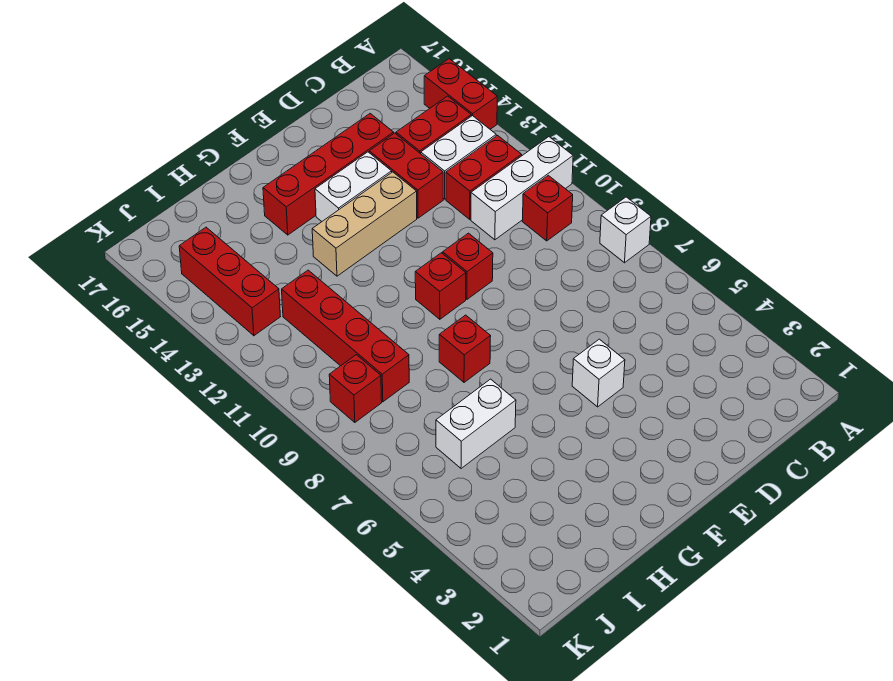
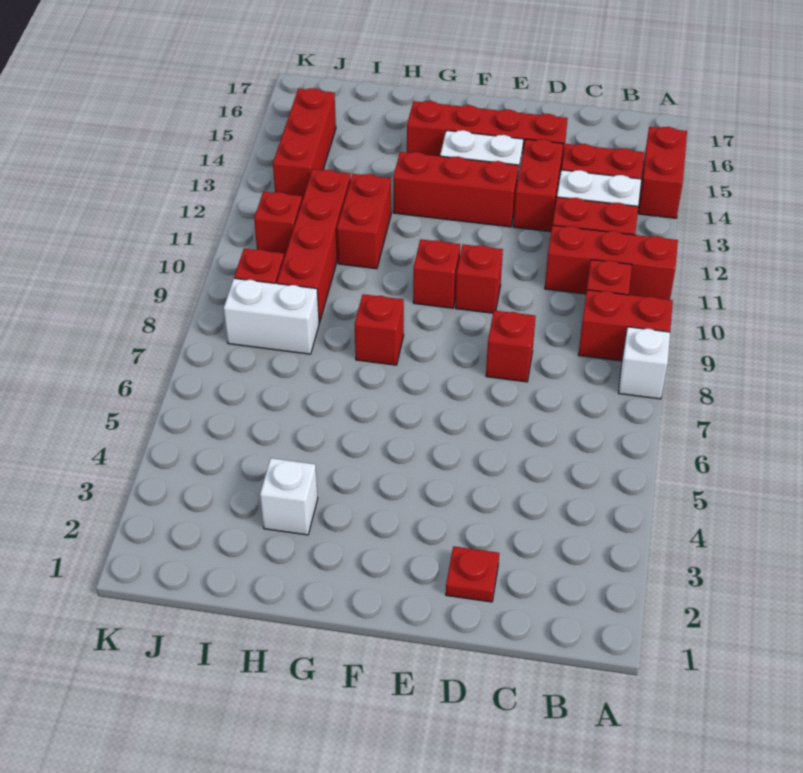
none -> red 1x2 brick [578,290,673,361]
white 1x3 brick [471,137,573,240] -> red 1x3 brick [545,225,678,300]
none -> red 1x1 plate [446,546,499,602]
none -> red 1x1 brick [486,310,536,382]
white 1x1 brick [572,339,625,407] -> white 1x1 brick moved to [260,458,318,535]
tan 1x3 brick [312,172,417,276] -> red 1x3 brick [393,152,519,227]
white 1x2 brick [436,379,516,469] -> white 1x2 brick moved to [224,278,319,354]
none -> red 1x2 brick [337,174,391,269]
none -> red 1x1 brick [254,192,302,257]

